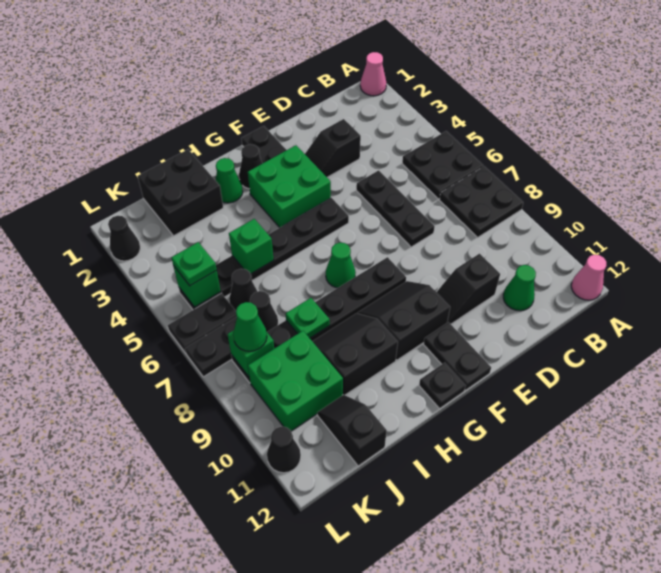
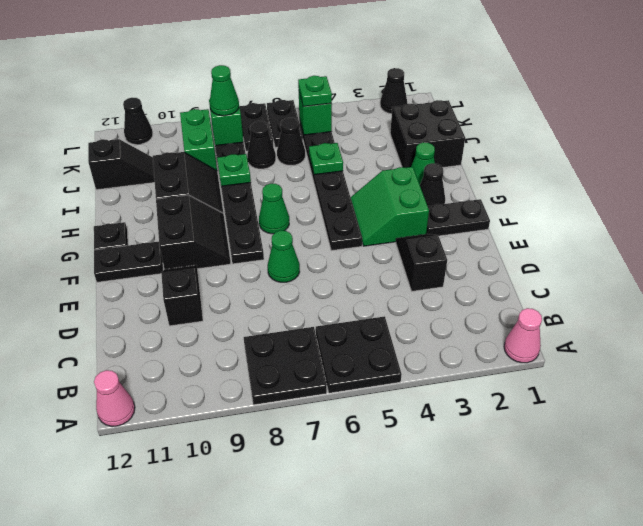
green 1x1 cone [503,265,536,311] -> green 1x1 cone moved to [268,231,300,282]
black 1x3 plate [356,170,435,247] -> none
green 2x2 brick [248,145,331,228] -> green 2x2 slope [351,167,429,246]
green 1x1 brick [229,219,274,274] -> green 1x1 plate [309,143,343,175]
green 2x2 brick [248,331,343,431] -> green 1x2 brick [180,109,217,170]

